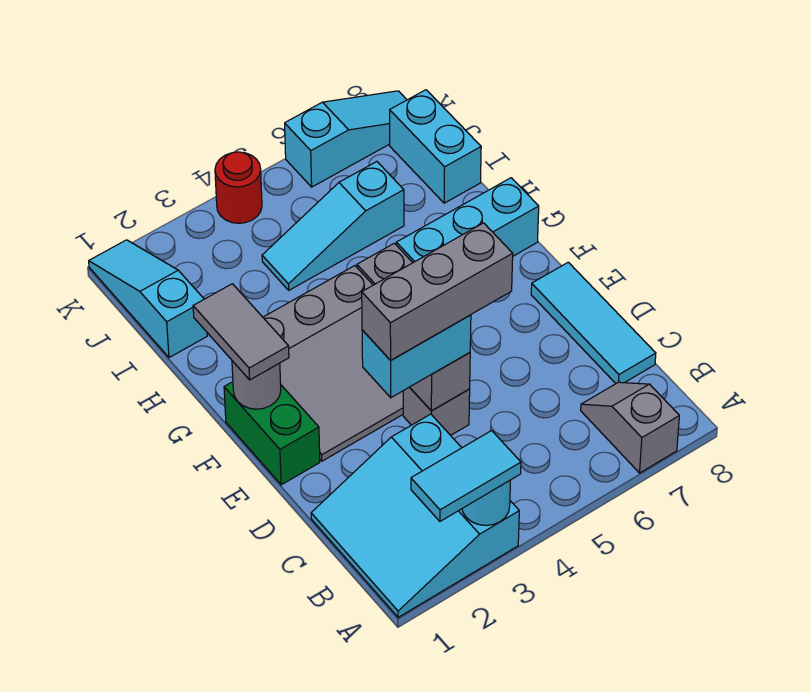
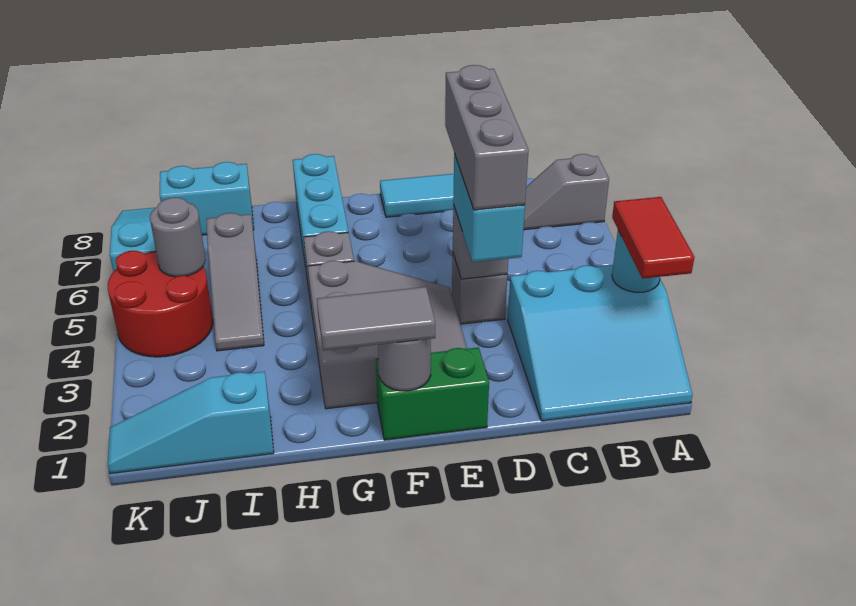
cyan 1x2 tile [411,431,521,521] -> red 1x2 tile [612,197,694,279]
cyan 1x3 slope [262,162,404,290] -> grey 1x3 slope [207,213,264,351]
none -> grey 1x1 round brick [150,198,206,277]
red 1x1 round brick [215,152,262,223] -> red 2x2 round brick [108,251,213,357]

